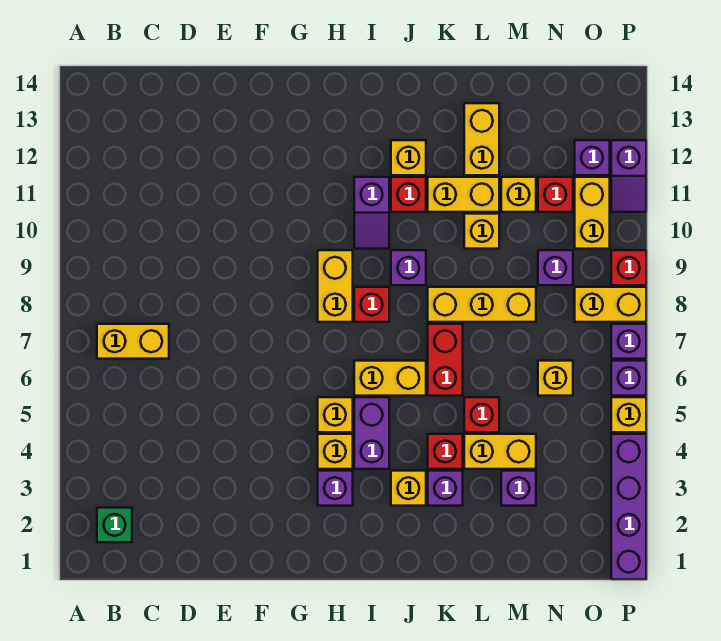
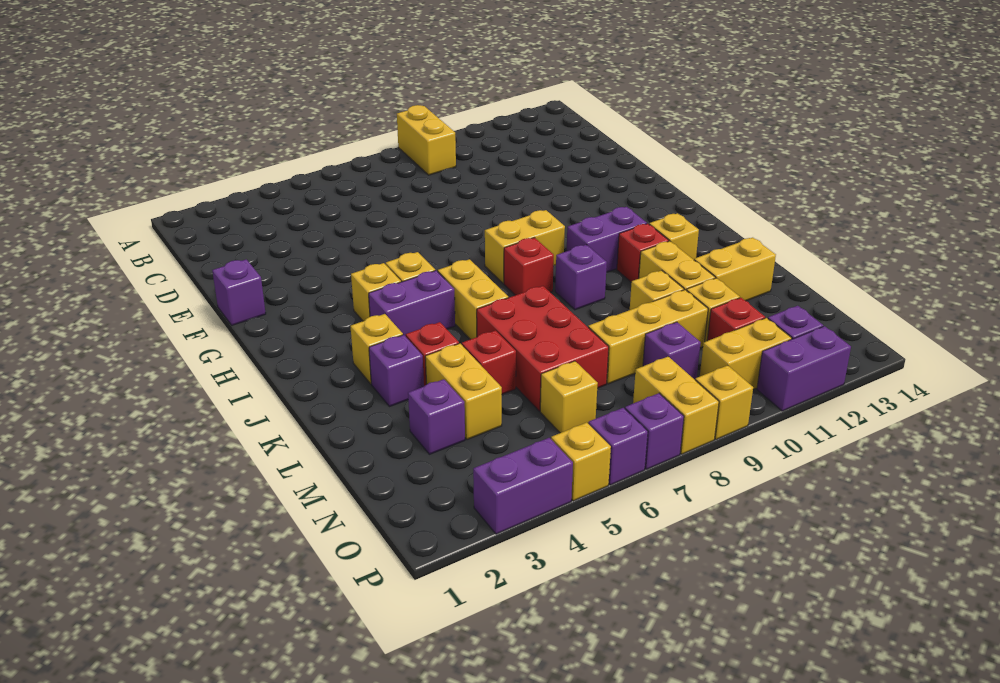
green 1x1 brick [97,508,132,542] -> none
yellow 1x2 brick [97,324,169,359] -> yellow 1x2 brick moved to [397,105,456,175]
purple 1x1 brick [318,471,353,506] -> purple 1x1 brick moved to [212,259,266,325]
purple 1x2 slope [354,177,389,249] -> purple 1x2 brick [567,207,647,272]
red 1x2 brick [428,324,463,396] -> red 2x3 brick [477,286,609,411]
yellow 1x3 brick [428,287,536,322] -> yellow 1x3 brick turned to [588,290,708,384]
purple 1x4 brick [611,434,646,579] -> purple 1x2 brick [473,438,573,534]
red 1x1 brick [611,250,646,285] -> yellow 1x1 brick [695,365,753,440]
purple 1x2 slope [611,140,646,212] -> purple 1x2 brick [757,326,851,411]

